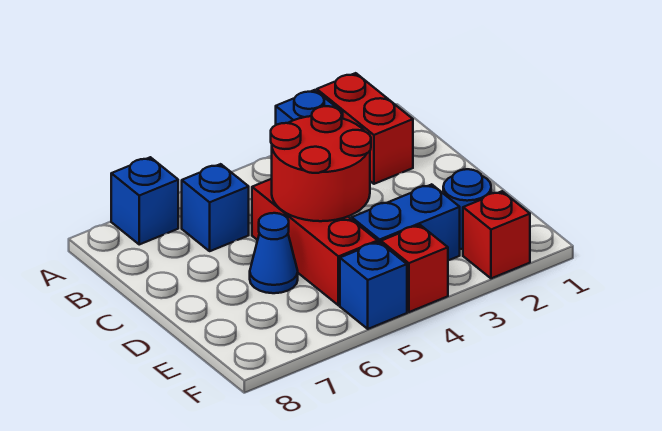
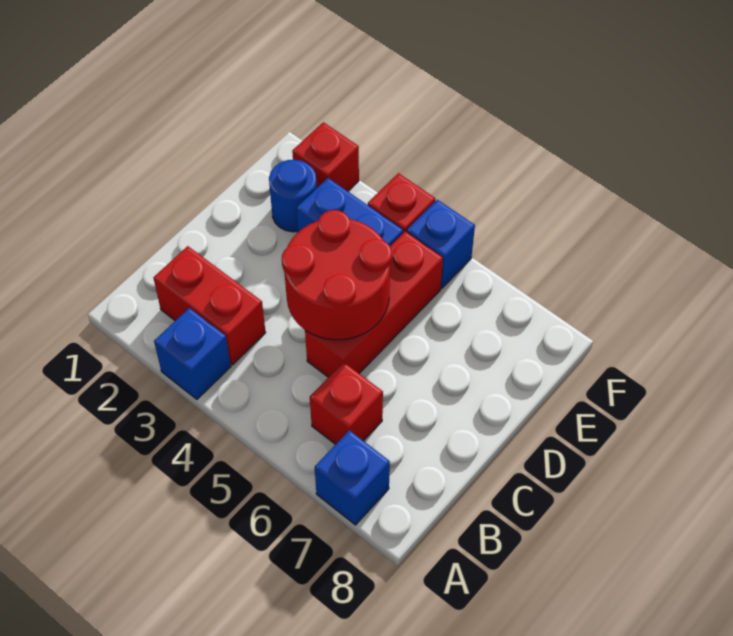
red 1x2 brick [317,73,413,184] -> red 1x2 brick turned to [154,246,266,365]
blue 1x1 brick [182,164,249,251] -> red 1x1 brick [310,362,383,445]
blue 1x1 cone [250,213,298,293] -> none

